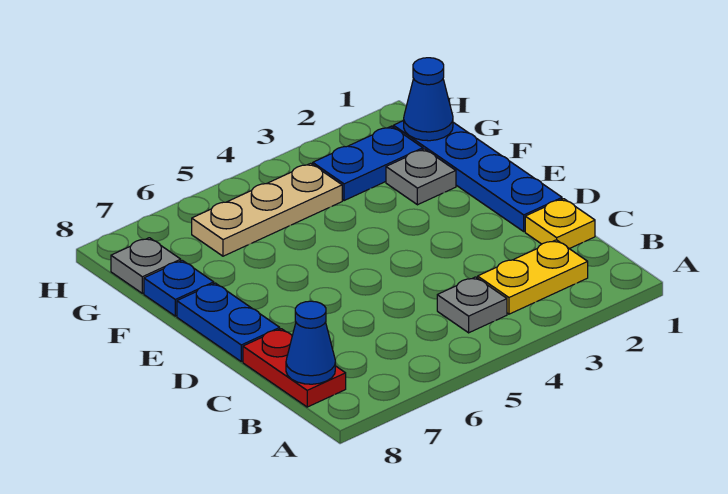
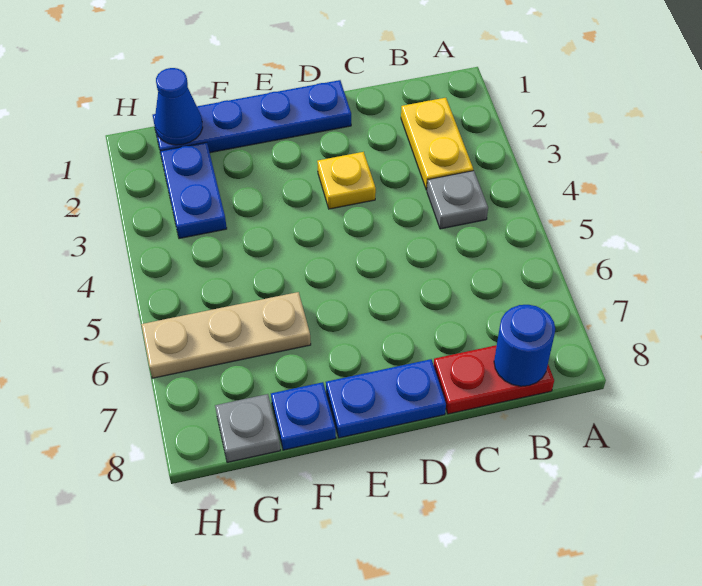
blue 1x1 cone [286,301,335,384] -> blue 1x1 round brick [494,305,555,386]
yellow 1x1 plate [525,199,595,249] -> yellow 1x1 plate moved to [317,152,376,209]
grey 1x1 plate [386,149,456,205] -> none
tan 1x3 plate [192,163,342,256] -> tan 1x3 plate turned to [141,292,311,378]

